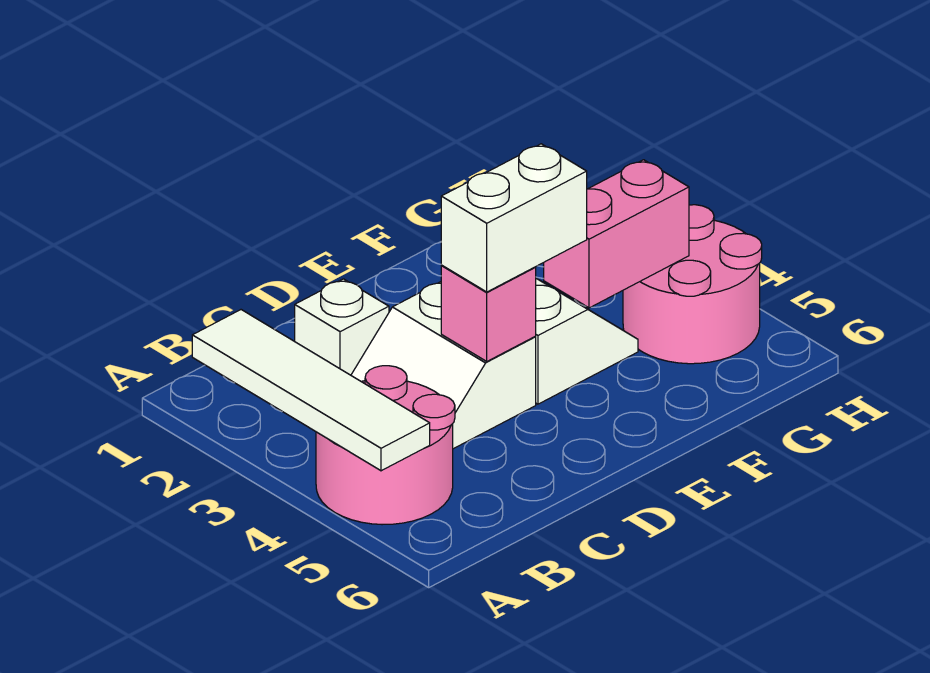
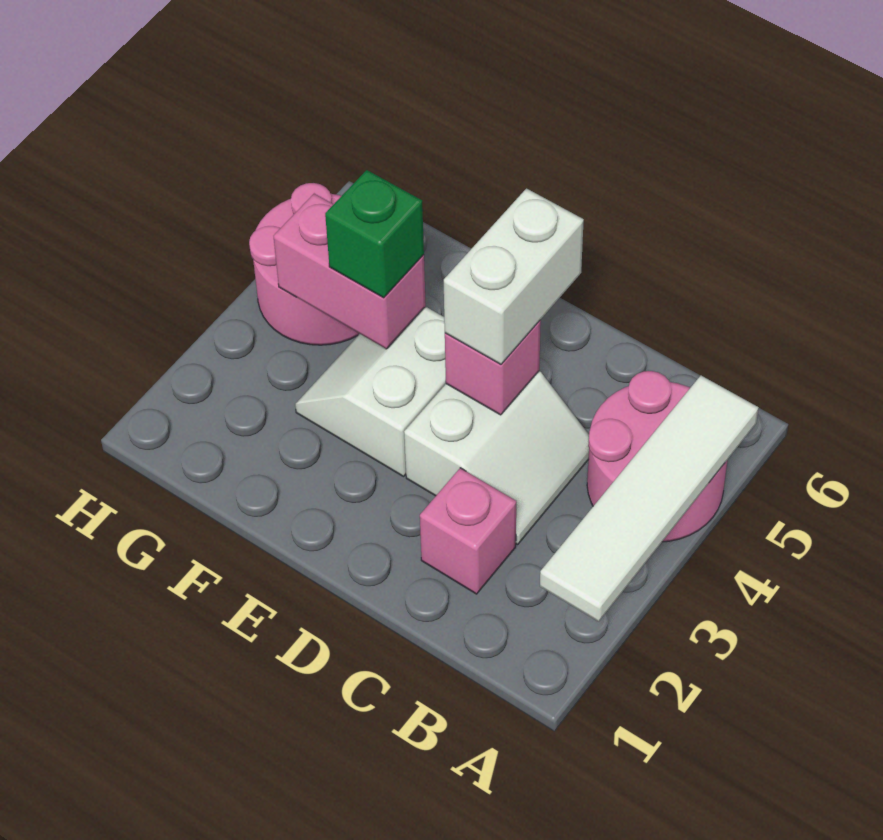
white 1x1 brick [295,279,389,375] -> pink 1x1 brick [420,468,516,594]
white 1x2 brick [441,144,587,292] -> white 1x2 brick turned to [444,189,584,364]
none -> green 1x1 brick [325,170,424,298]

